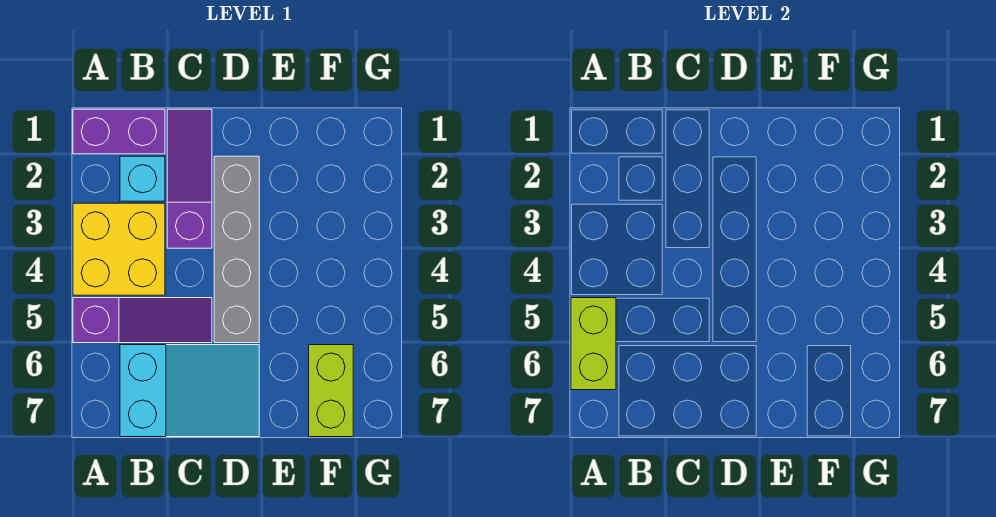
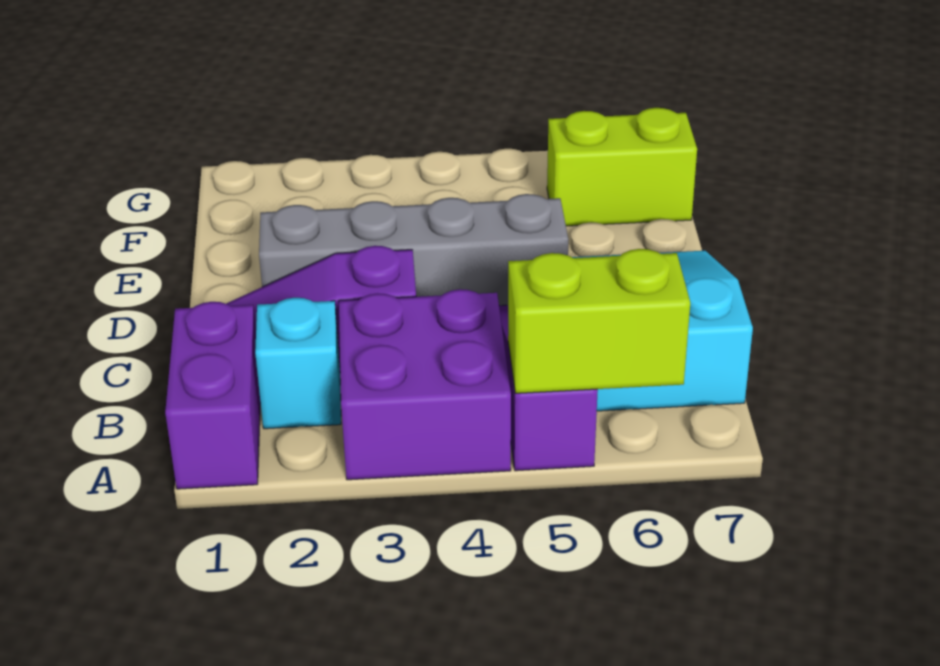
yellow 2x2 brick [73,203,165,295] -> purple 2x2 brick [339,289,511,480]

